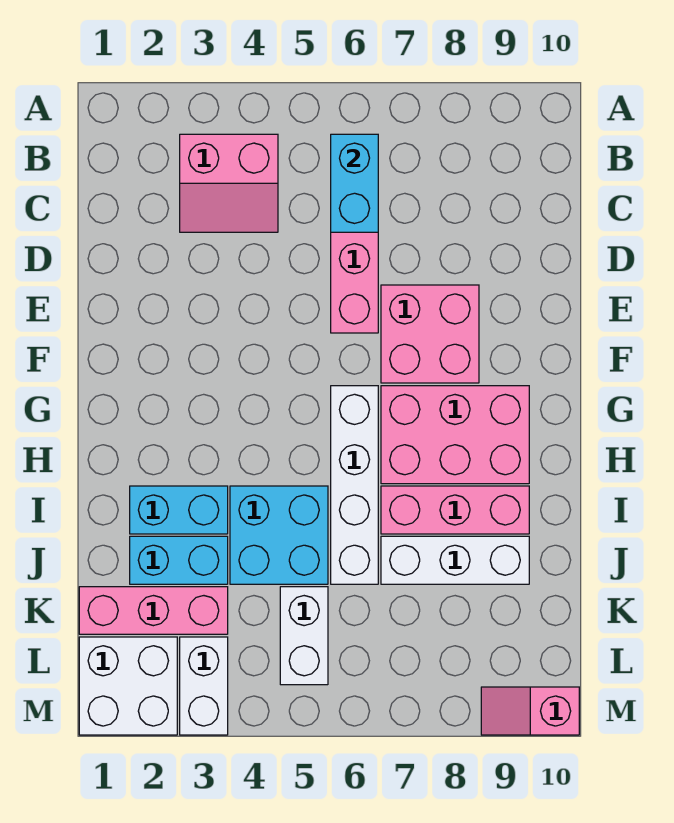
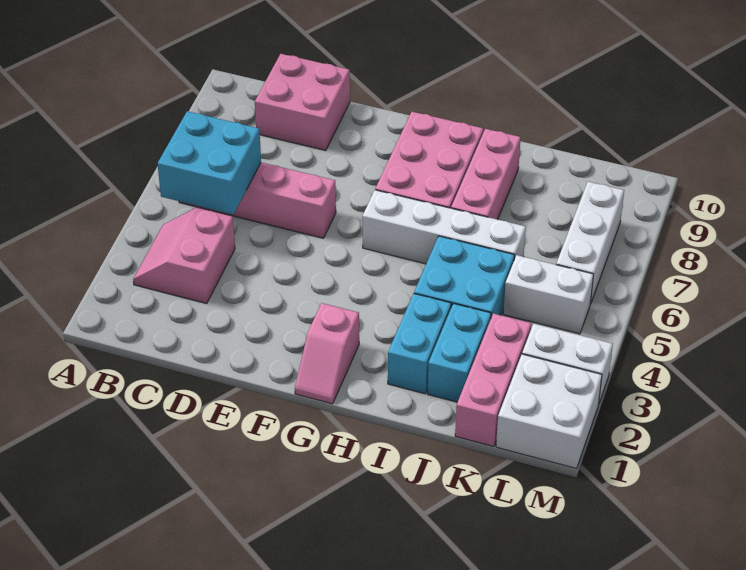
pink 2x2 slope [180,134,278,232] -> pink 2x2 slope turned to [133,207,235,304]
cyan 1x2 brick [331,134,378,232] -> cyan 2x2 brick [158,111,261,215]
pink 2x2 brick [381,285,479,383] -> pink 2x2 brick moved to [255,54,350,150]
white 1x3 brick [381,536,529,584] -> white 1x3 brick moved to [556,182,624,304]
pink 1x2 slope [481,687,579,735] -> pink 1x2 slope moved to [295,303,359,404]

